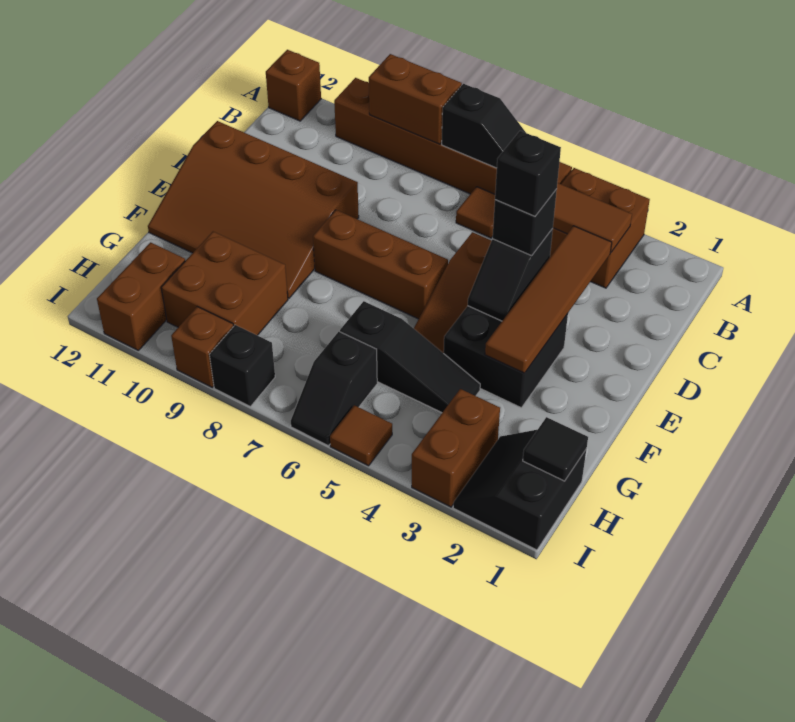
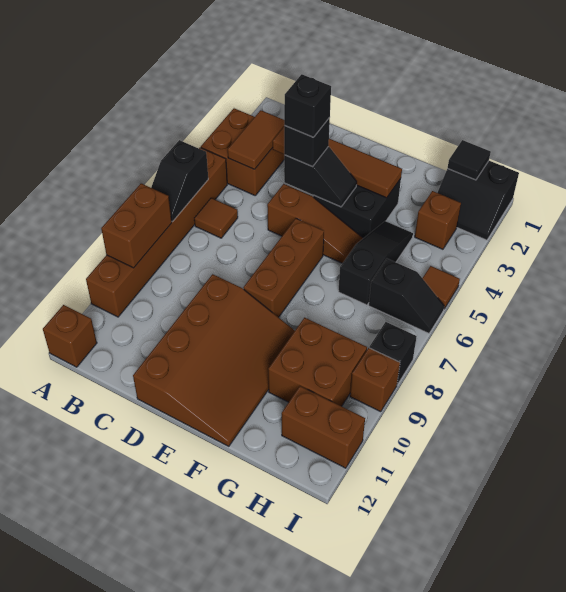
black 1x2 slope [442,84,526,168] -> black 1x2 slope turned to [151,140,208,222]
brown 1x2 brick [412,389,500,507] -> brown 1x1 brick [415,191,461,249]

